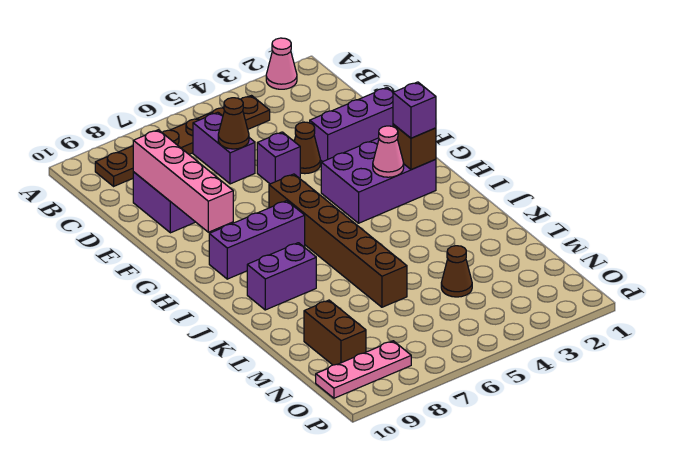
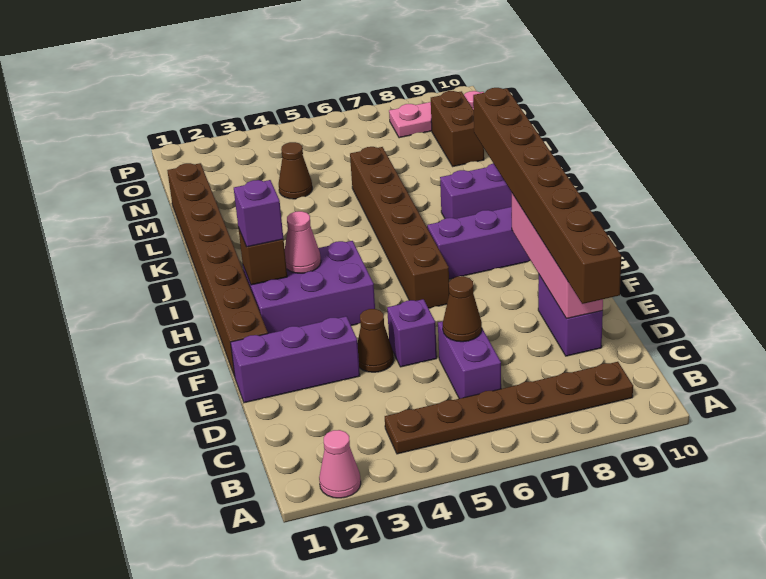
none -> brown 1x8 brick [473,88,621,304]
none -> brown 1x8 brick [167,163,268,377]

